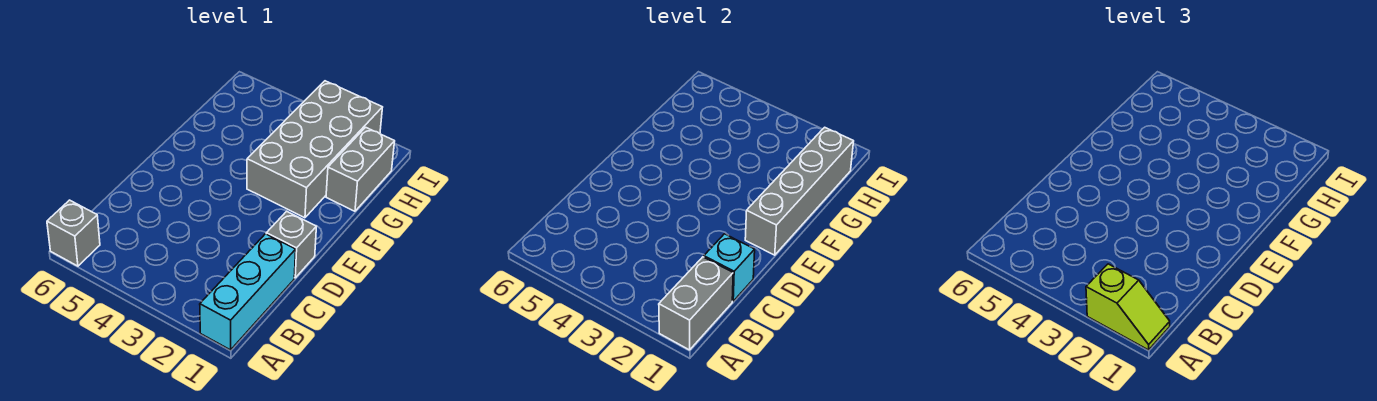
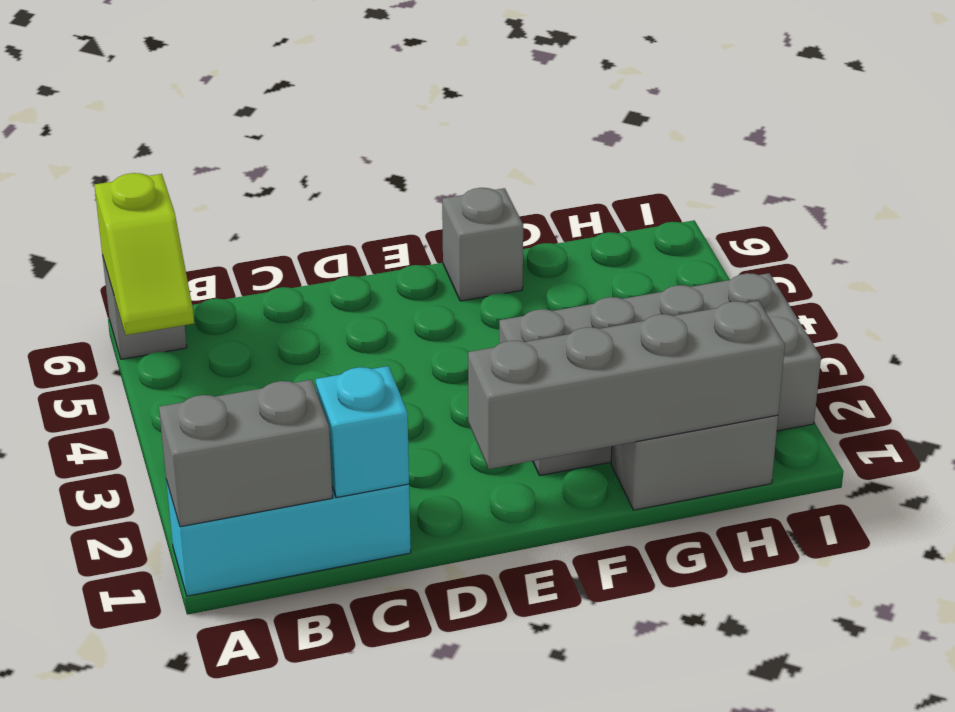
lime 1x2 slope [1086,264,1170,350] -> lime 1x2 slope moved to [94,173,194,335]
grey 1x1 brick [266,211,316,278] -> grey 1x1 brick moved to [442,188,523,301]

